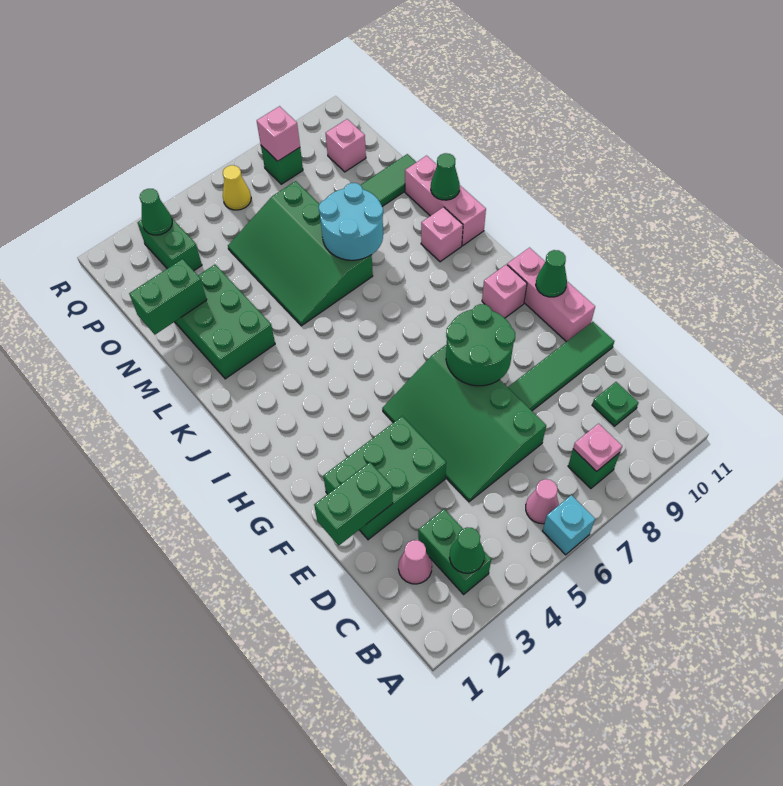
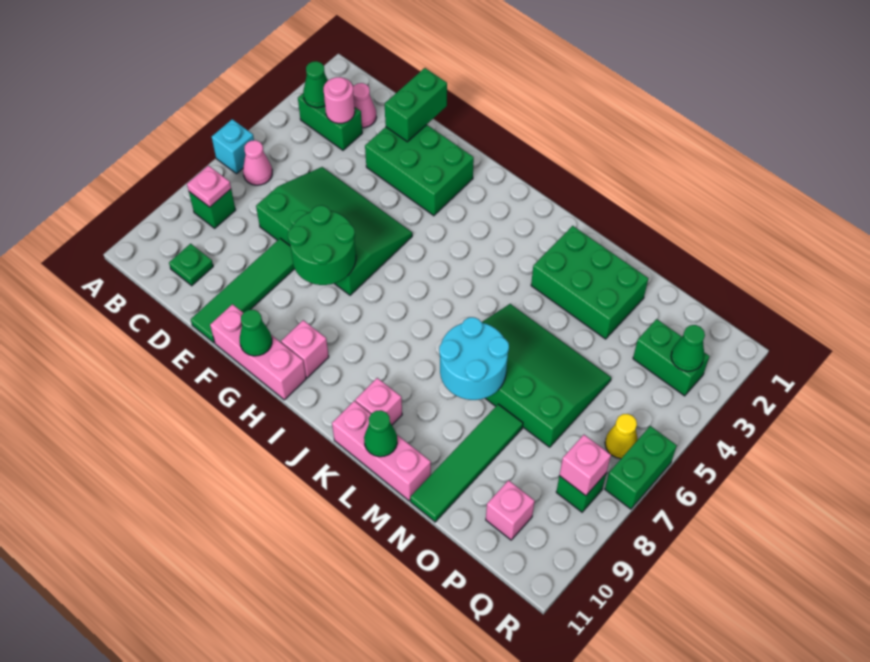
none -> pink 1x1 round brick [324,77,355,123]
green 2x3 brick [323,416,446,540] -> green 2x3 brick turned to [365,125,474,216]
green 1x2 brick [129,259,207,335] -> green 1x2 brick moved to [605,426,677,509]

